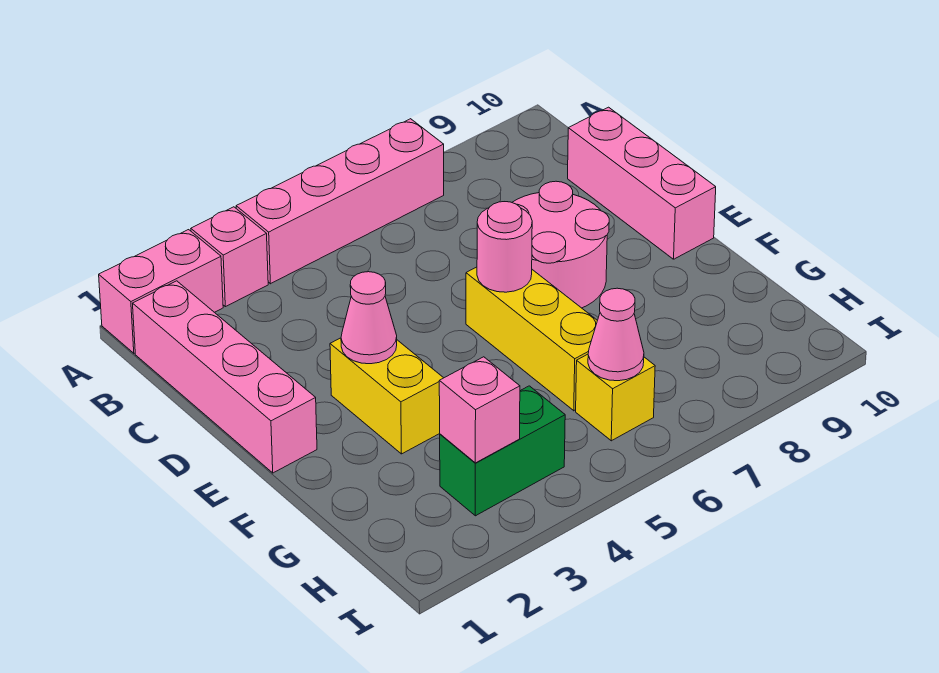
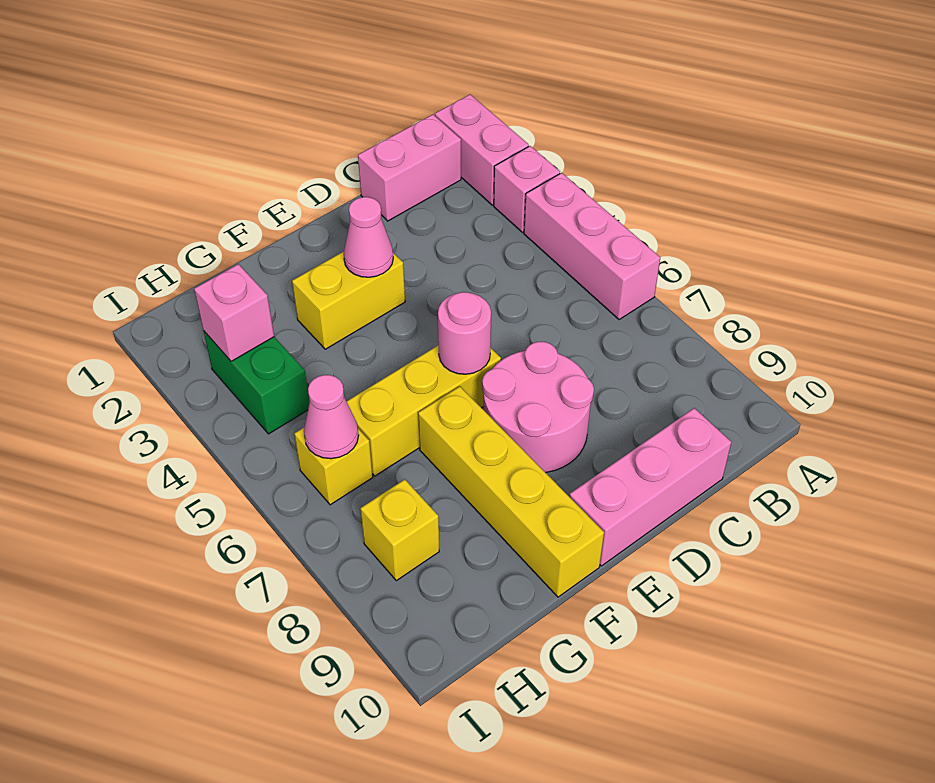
pink 1x4 brick [236,119,444,284] -> pink 1x3 brick [524,173,660,320]
pink 1x4 brick [133,281,317,473] -> pink 1x2 brick [358,115,461,221]
none -> yellow 1x4 brick [418,386,604,597]
none -> yellow 1x1 brick [360,479,439,581]

